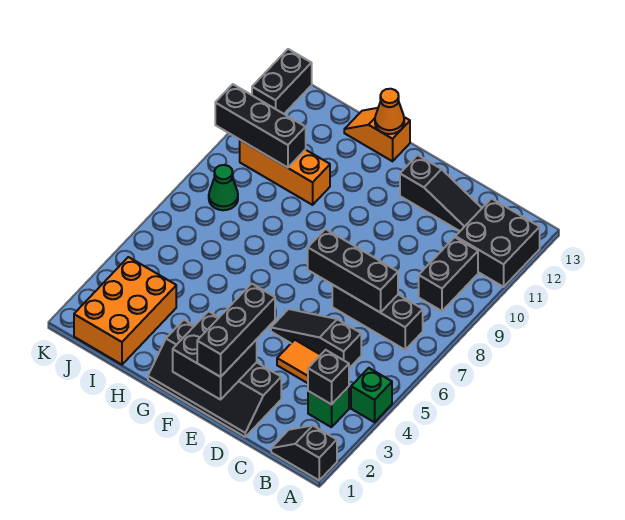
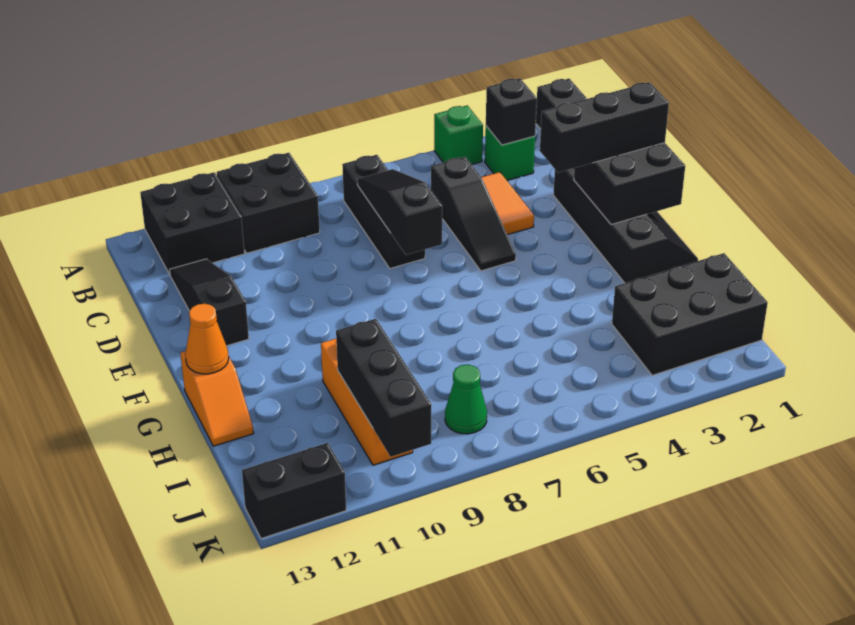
black 1x2 brick [419,237,478,311] -> black 2x2 brick [217,153,320,253]
black 1x3 brick [308,229,398,312] -> black 1x3 slope [358,169,442,255]
orange 2x3 brick [74,257,176,365] -> black 2x3 brick [612,253,768,375]

